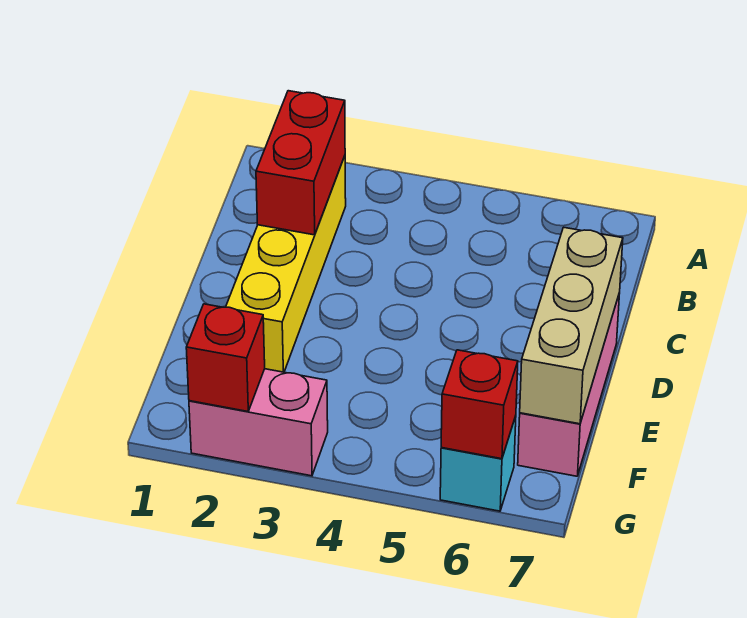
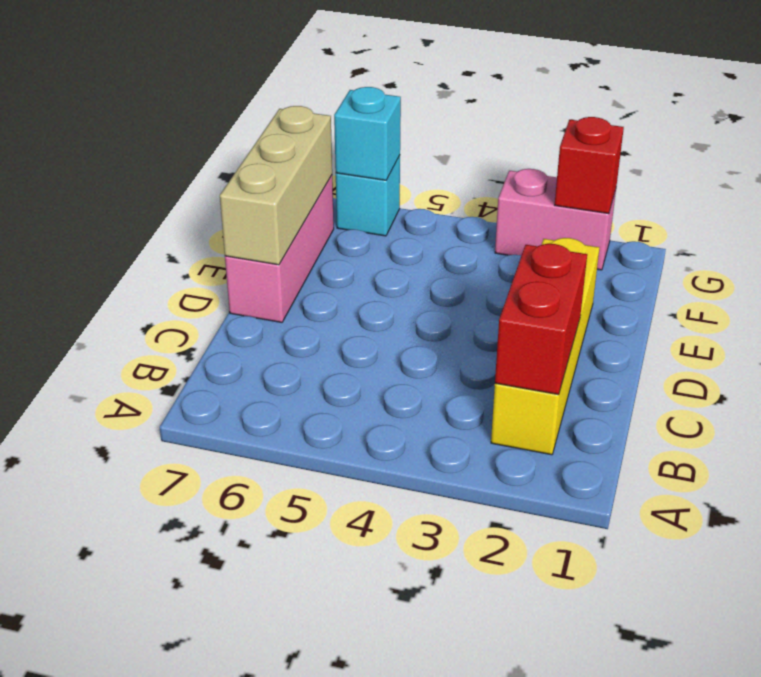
red 1x1 brick [441,350,518,459] -> cyan 1x1 brick [334,87,401,180]

